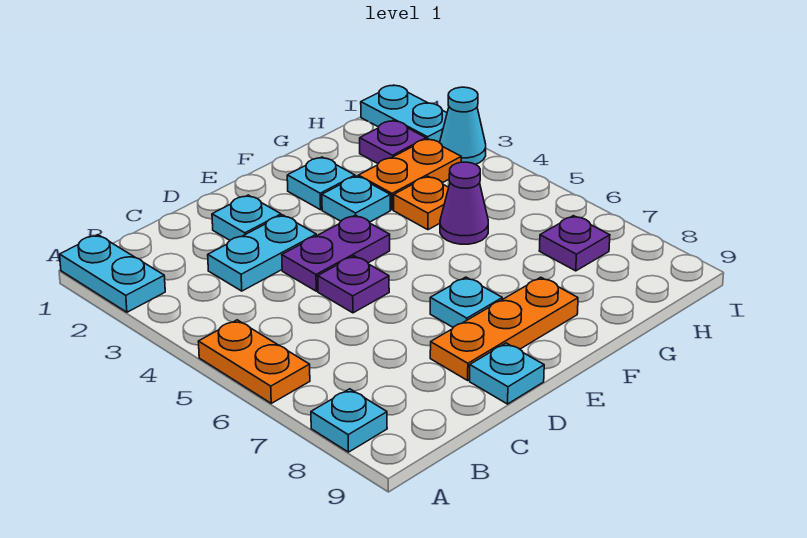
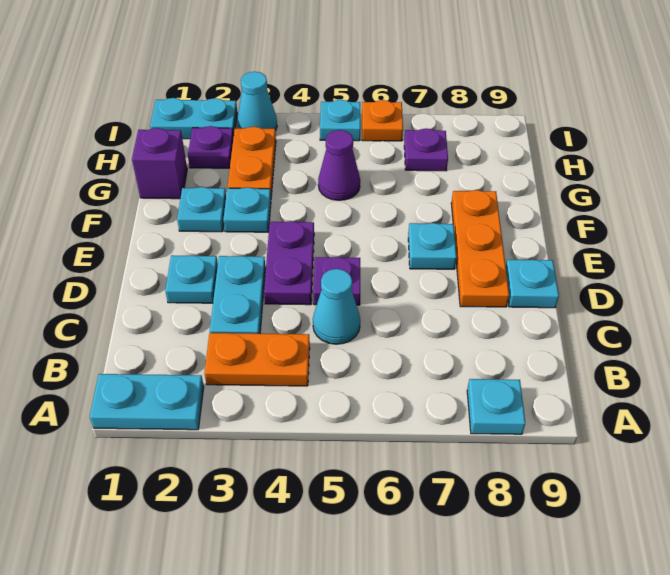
orange 1x2 plate [198,320,310,403] -> orange 1x2 plate moved to [205,333,310,386]
none -> cyan 1x1 cone [313,269,360,344]
none -> purple 1x1 brick [132,128,187,199]
orange 1x1 plate [394,176,449,230] -> orange 1x1 plate moved to [362,100,403,141]
none -> cyan 1x1 plate [320,100,360,141]

